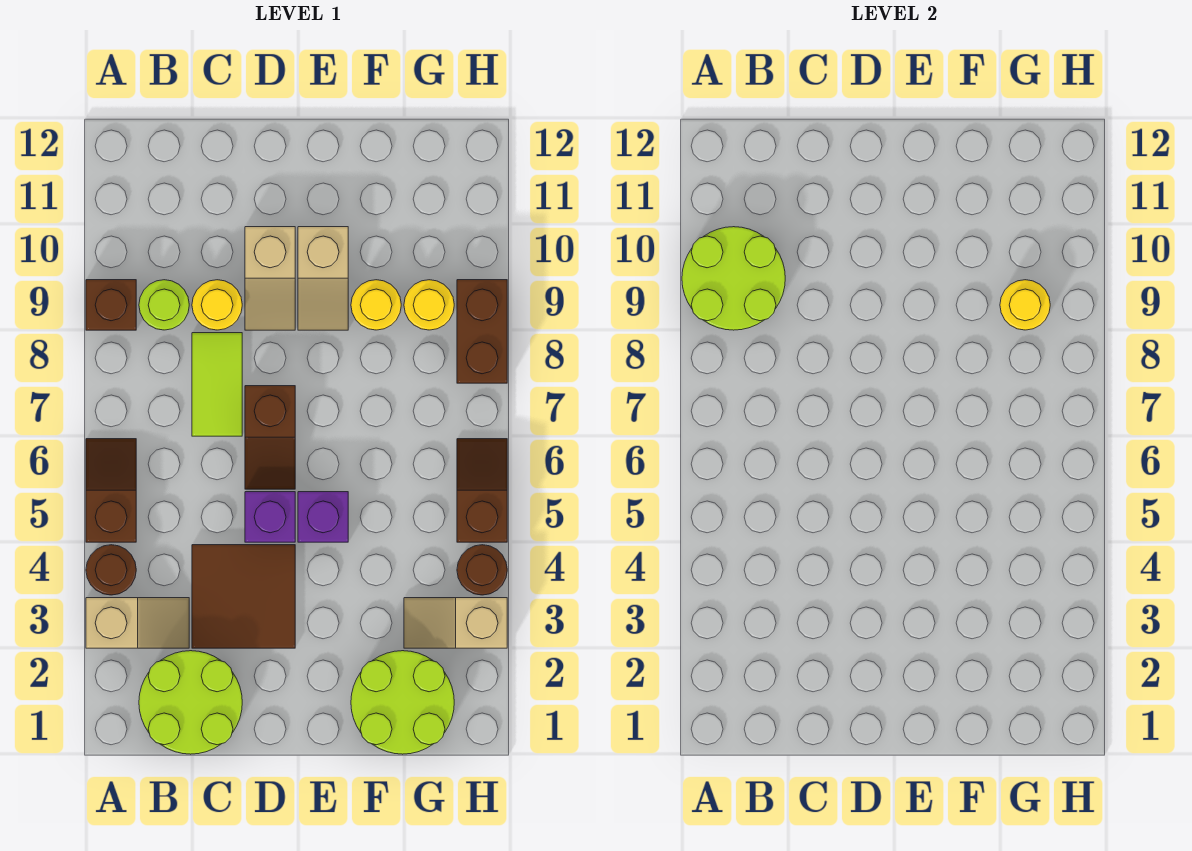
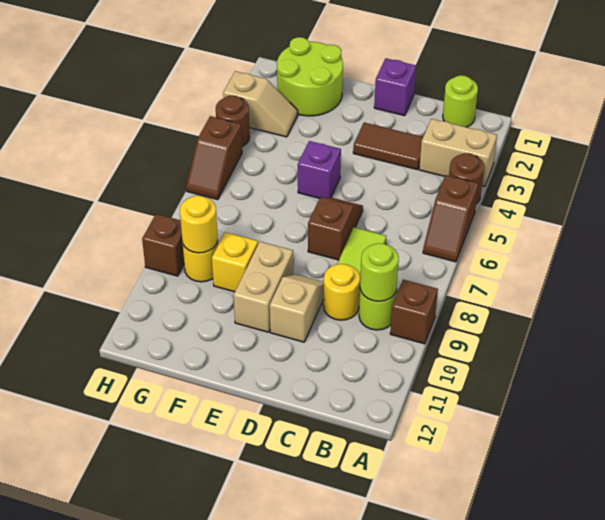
tan 1x2 slope [86,598,189,648] -> tan 1x2 brick [419,119,497,186]
lime 2x2 round brick [682,227,785,330] -> lime 1x1 round brick [360,243,399,301]
lime 2x2 round brick [139,651,242,754] -> lime 1x1 round brick [443,75,478,127]
brown 2x2 tile [192,545,295,648] -> brown 1x2 tile [353,123,423,170]
purple 1x1 brick [245,492,295,542] -> purple 1x1 brick moved to [374,58,416,116]
tan 1x2 slope [298,227,348,330] -> tan 1x2 brick [234,242,293,332]
yellow 1x1 round brick [351,280,401,330] -> yellow 1x1 brick [212,232,258,292]
brown 1x2 brick [457,280,507,383] -> brown 1x1 brick [142,214,184,276]

